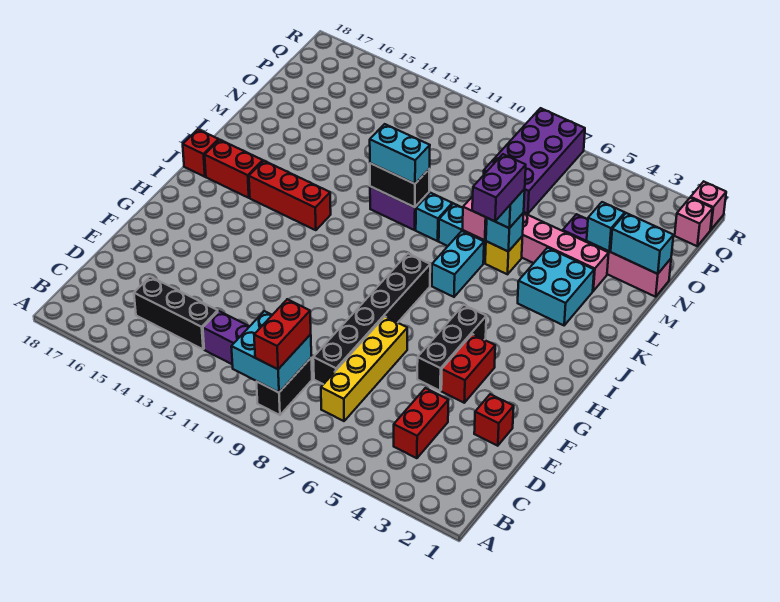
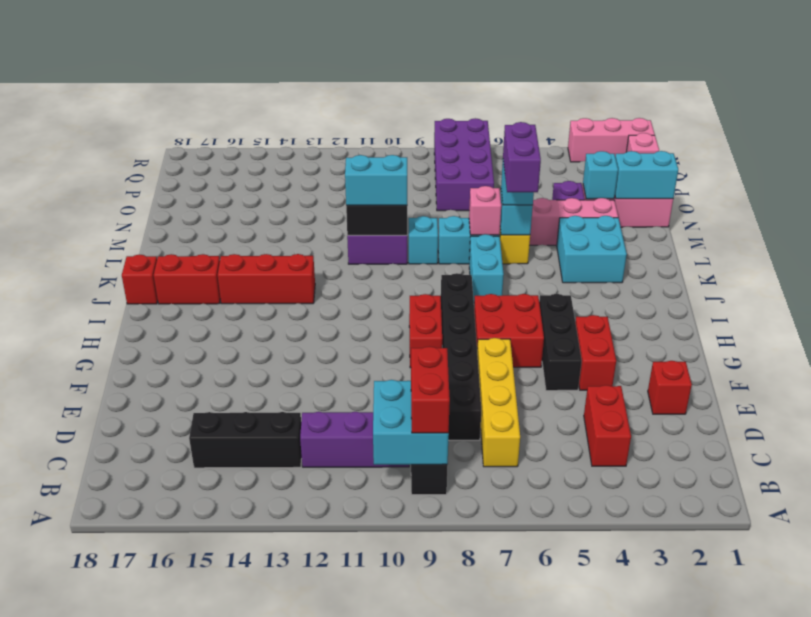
none -> red 2x2 brick [474,294,544,367]
none -> red 1x2 brick [409,294,442,368]
pink 1x1 brick [691,182,726,230] -> pink 1x3 brick [568,118,655,162]

